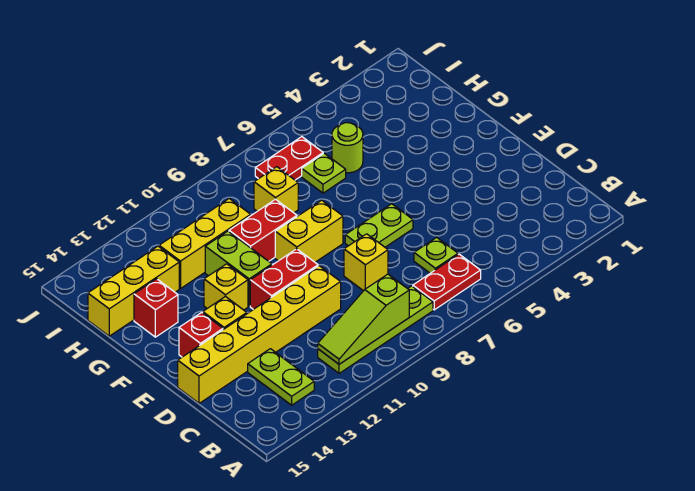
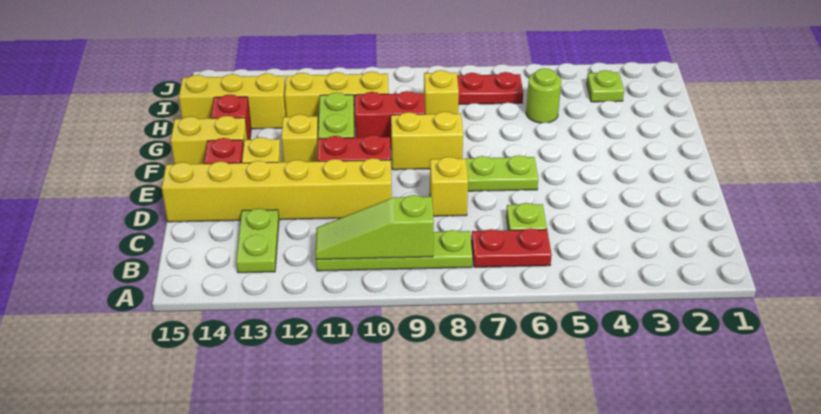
none -> yellow 1x2 brick [171,116,248,164]
lime 1x1 plate [302,153,346,193] -> lime 1x1 plate moved to [587,70,624,102]

